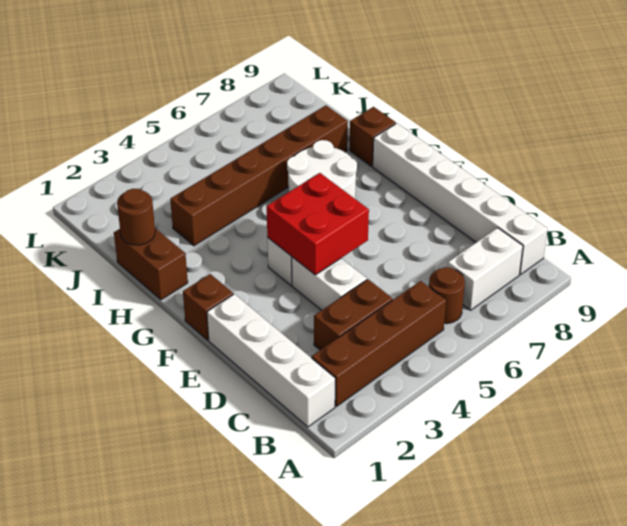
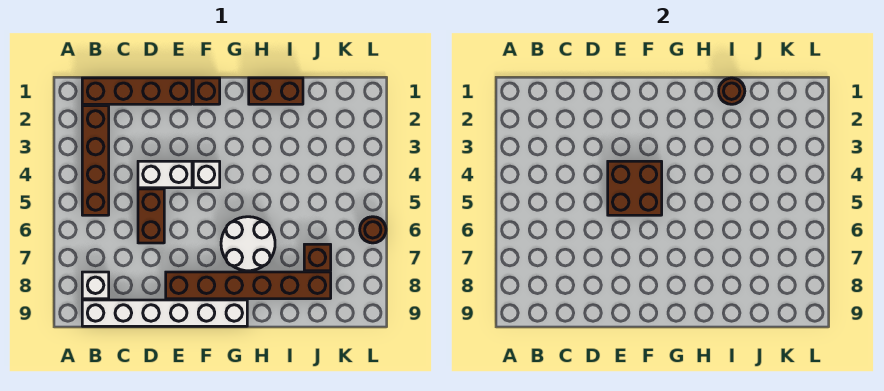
white 1x4 brick [207,294,335,427] -> brown 1x4 brick [82,78,192,104]
brown 1x1 round brick [429,267,465,324] -> brown 1x1 round brick moved to [360,217,386,243]
white 1x2 brick [448,228,523,310] -> white 1x1 brick [82,272,109,299]
brown 1x2 brick [314,279,393,350] -> brown 1x2 brick moved to [138,189,164,243]
red 2x2 brick [267,173,369,275] -> brown 2x2 brick [608,161,662,215]
brown 1x1 brick [350,107,396,166] -> brown 1x1 brick moved to [304,244,331,271]
brown 1x6 brick [170,105,348,246] -> brown 1x6 brick turned to [166,272,331,299]

